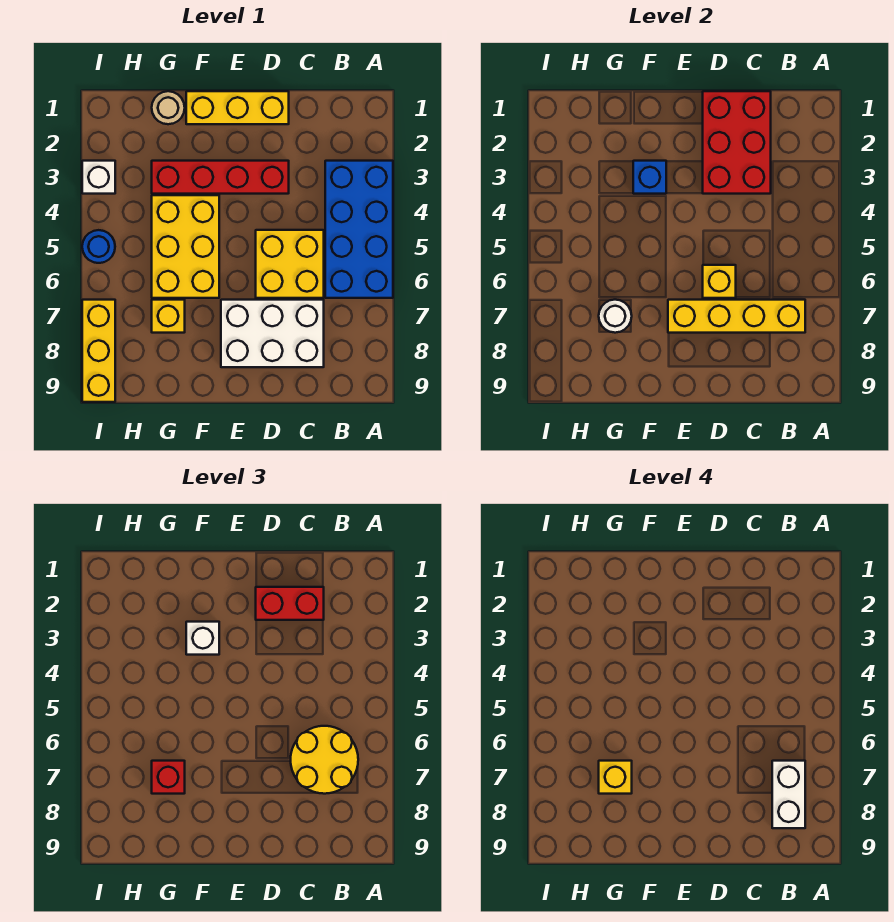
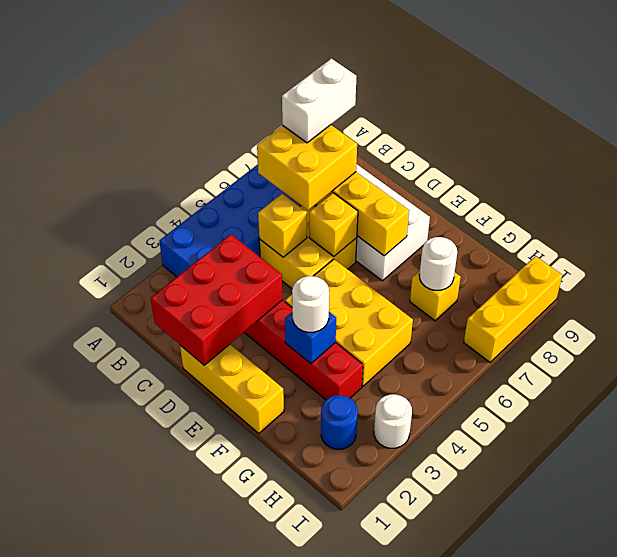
yellow 2x2 round brick [291,726,358,794] -> yellow 2x2 brick [257,125,357,210]
red 1x2 brick [256,587,324,620] -> none
white 1x1 brick [186,622,219,655] -> white 1x1 round brick [292,276,329,332]
yellow 2x3 brick [152,195,219,298] -> yellow 2x3 brick turned to [285,259,413,386]
tan 1x1 round brick [152,91,185,124] -> none
red 1x1 brick [152,761,185,794] -> none
yellow 1x1 brick [599,761,632,794] -> yellow 1x1 brick moved to [258,193,307,257]
white 1x1 brick [82,161,115,194] -> white 1x1 round brick [374,394,412,448]
blue 1x1 round brick [82,230,115,263] -> blue 1x1 round brick moved to [321,395,358,449]

